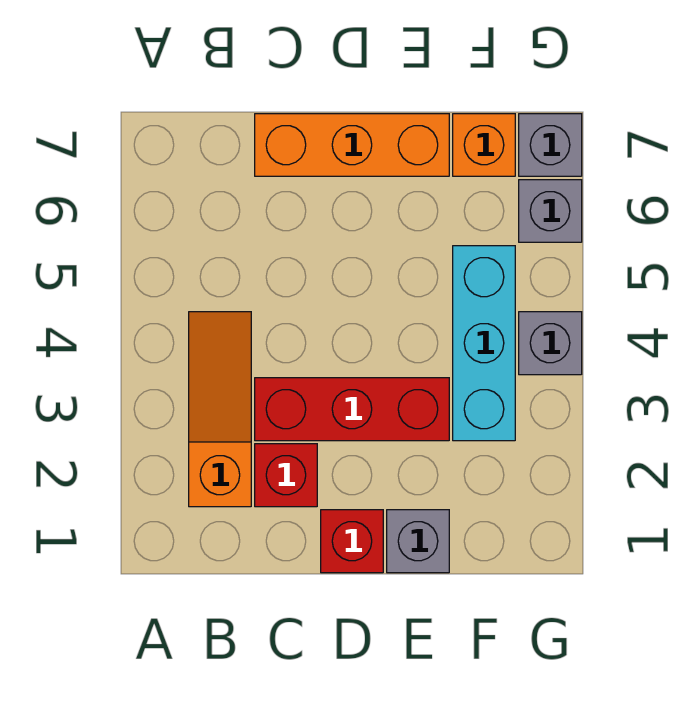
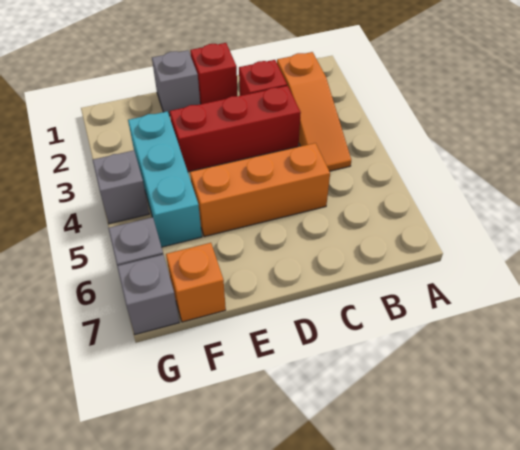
orange 1x3 brick [255,114,449,176] -> orange 1x3 brick moved to [190,143,330,237]

